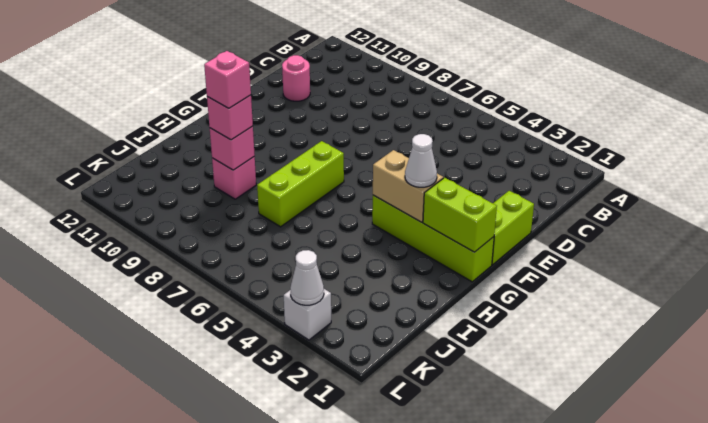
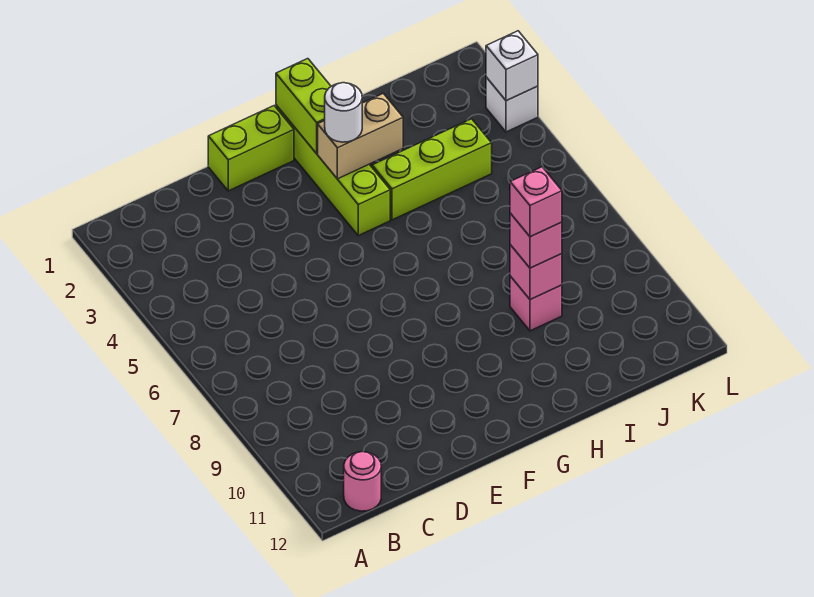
pink 1x1 round brick [282,55,310,101] -> pink 1x1 round brick moved to [344,452,381,511]
tan 1x2 brick [373,150,443,222] -> tan 1x2 brick turned to [318,93,403,179]
white 1x1 cone [405,134,437,187] -> white 1x1 round brick [325,83,362,142]
lime 1x3 brick [257,141,344,227] -> lime 1x3 brick moved to [372,119,492,220]
white 1x1 cone [290,250,324,305] -> white 1x1 brick [486,31,538,101]

